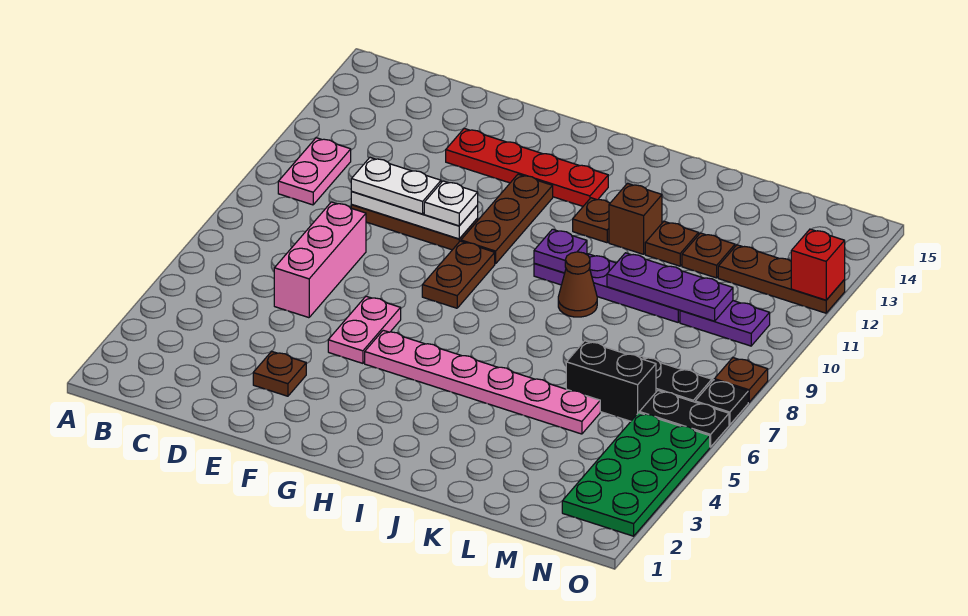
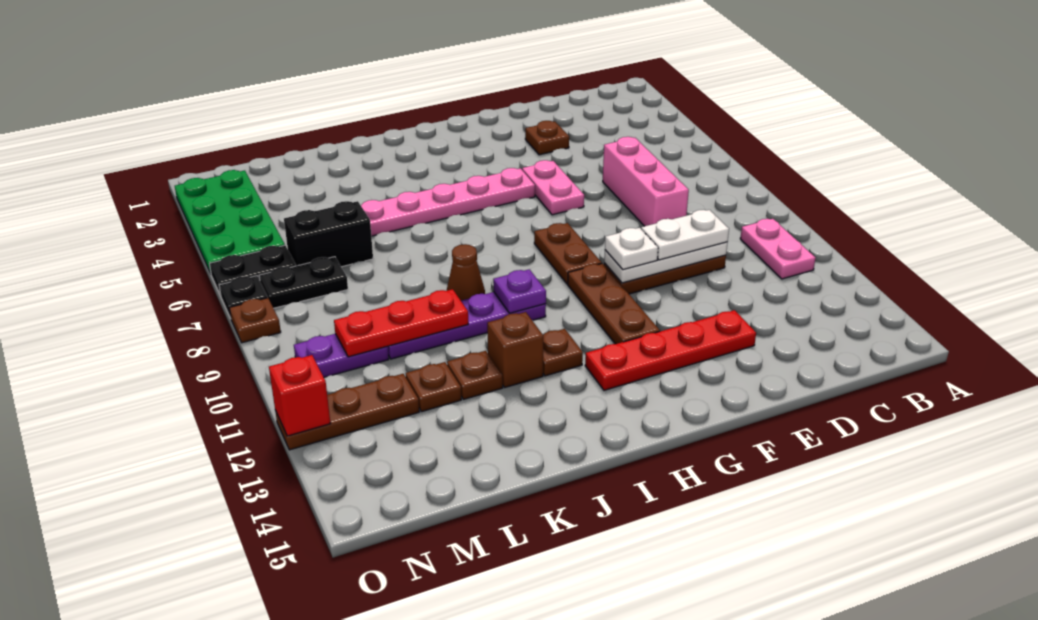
purple 1x3 plate [607,253,733,321] -> red 1x3 plate [334,289,468,357]

